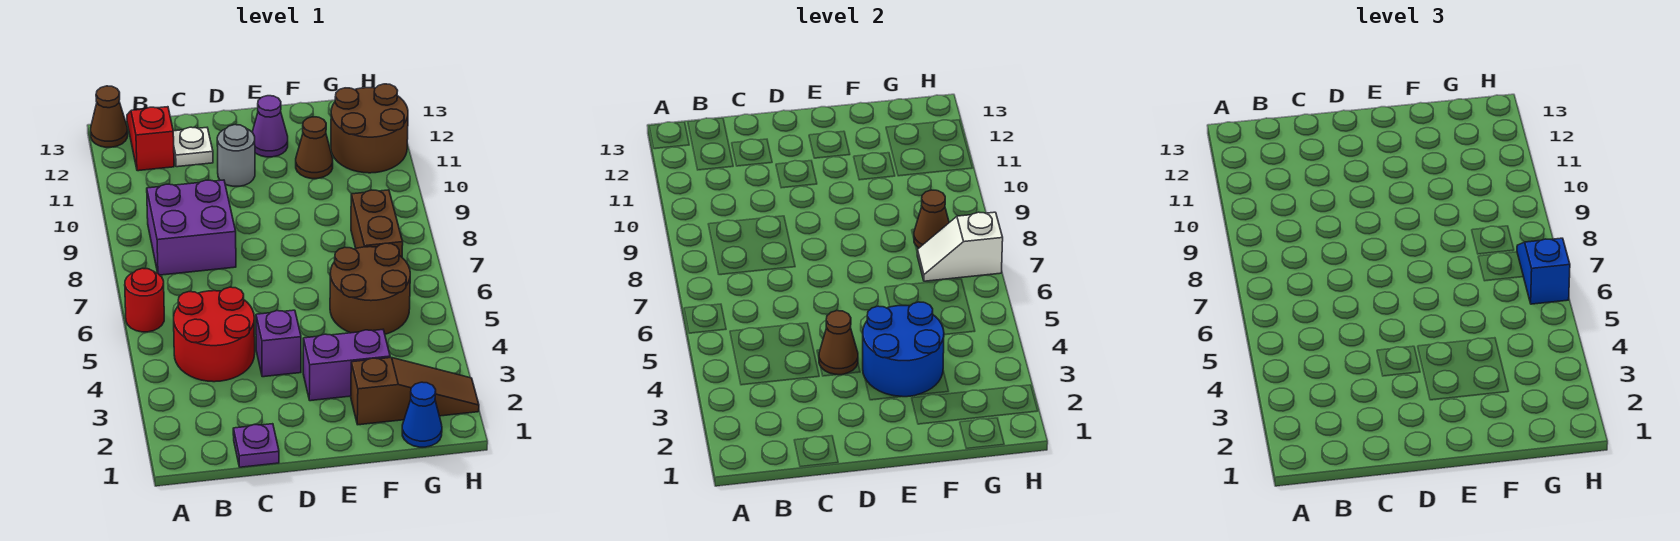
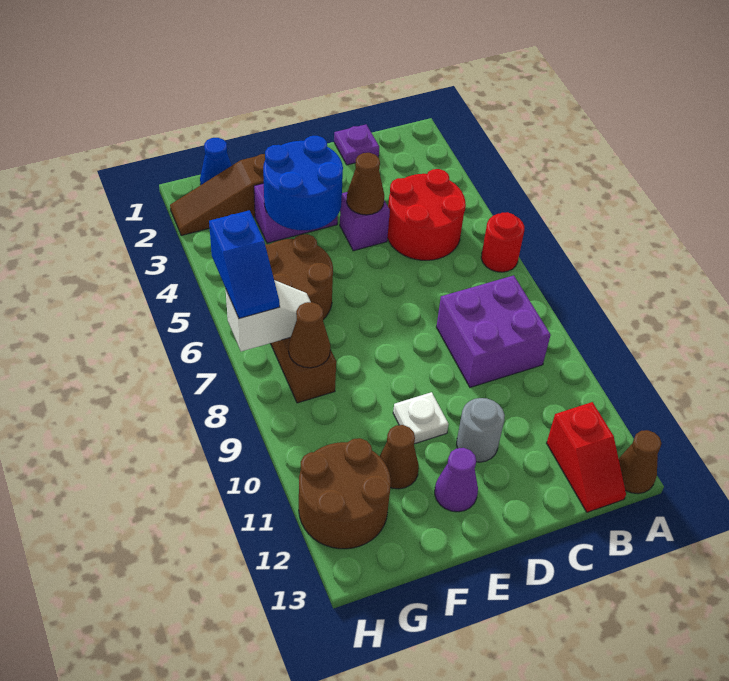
white 1x1 plate [173,127,213,167] -> white 1x1 plate moved to [393,392,449,444]

